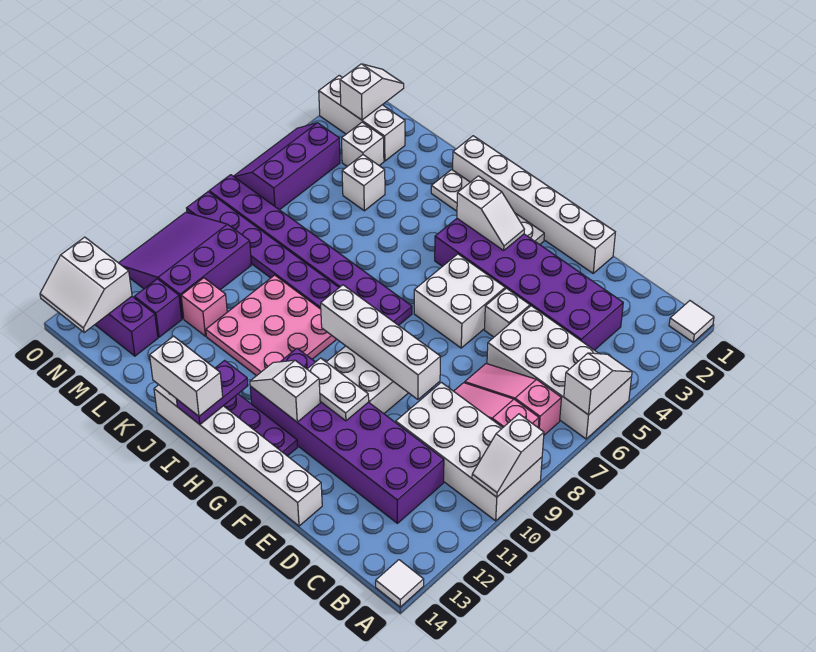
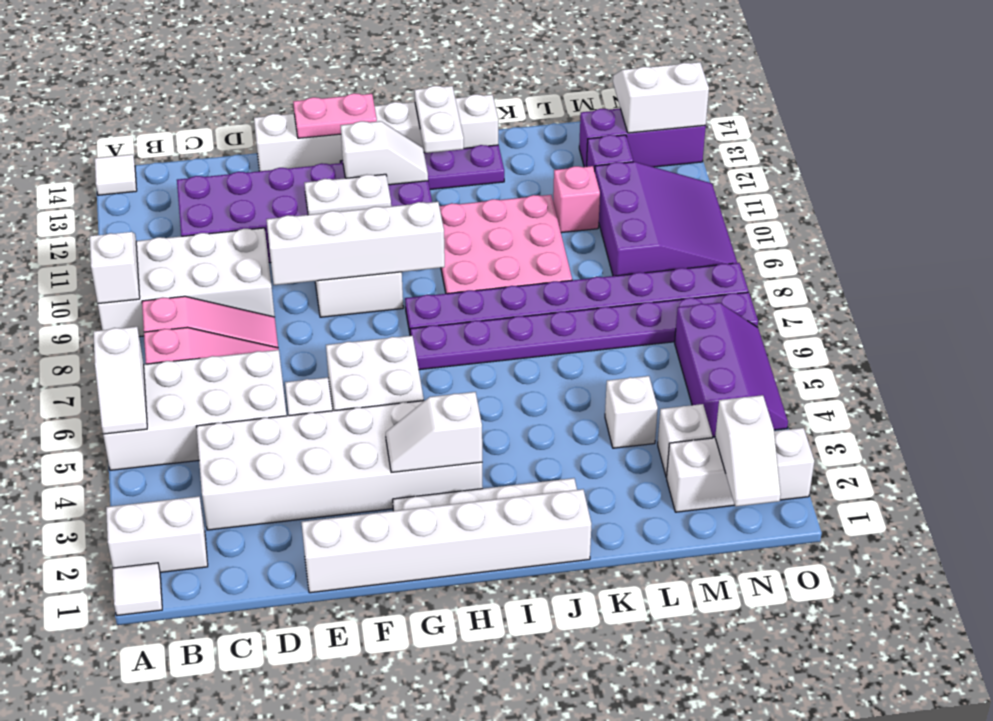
purple 2x6 brick [435,219,623,350] -> white 2x6 brick [196,401,483,530]
none -> pink 1x2 plate [293,93,377,138]
purple 1x2 plate [176,360,248,425] -> white 1x2 plate [415,86,464,153]
white 1x2 brick [150,336,223,416] -> white 1x2 brick moved to [106,497,208,572]

